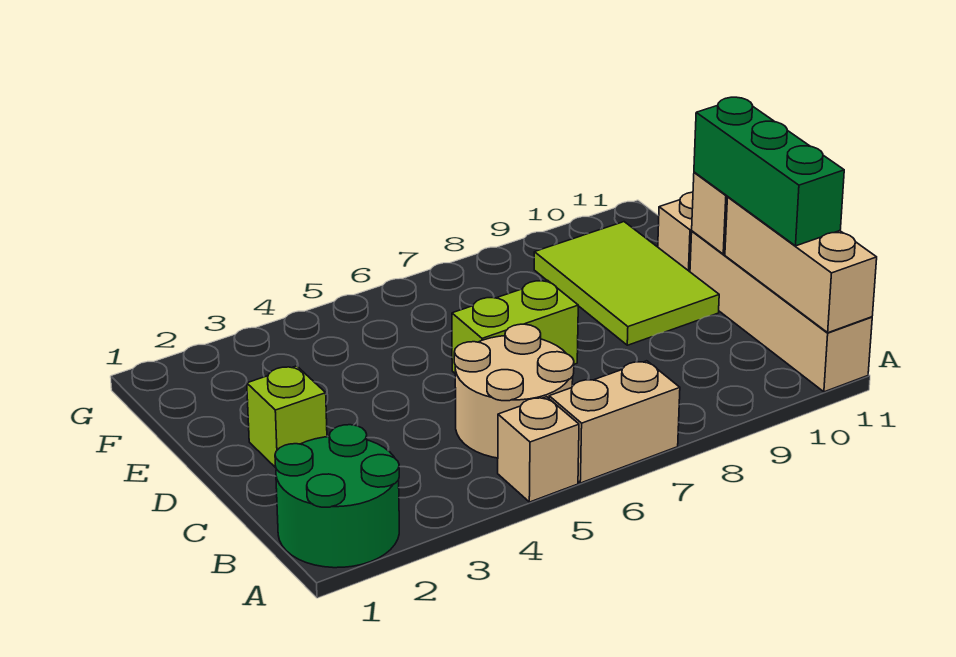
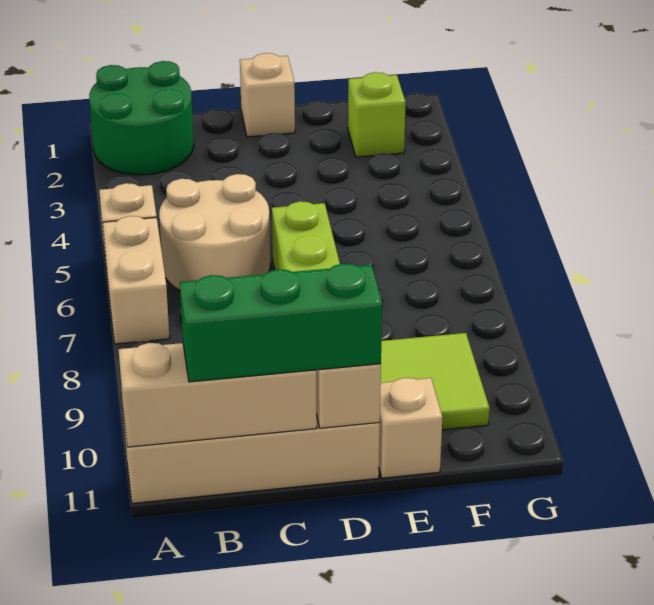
none -> tan 1x1 brick [240,53,295,137]
lime 1x1 brick [247,366,327,468] -> lime 1x1 brick moved to [348,72,406,157]

